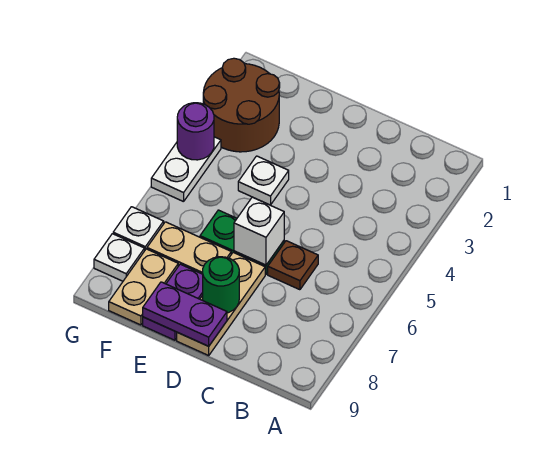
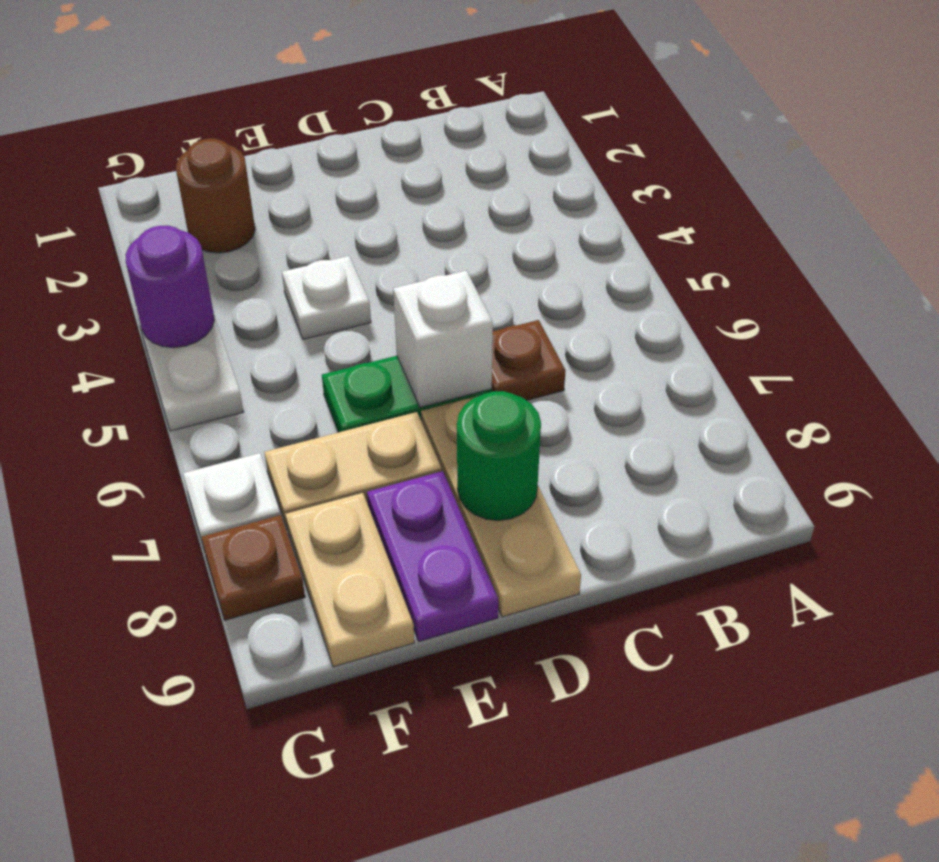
purple 1x2 plate [143,282,227,346] -> none
brown 2x2 round brick [203,58,280,152] -> brown 1x1 round brick [176,139,255,253]
white 1x1 plate [94,234,145,281] -> brown 1x1 plate [202,515,305,620]

